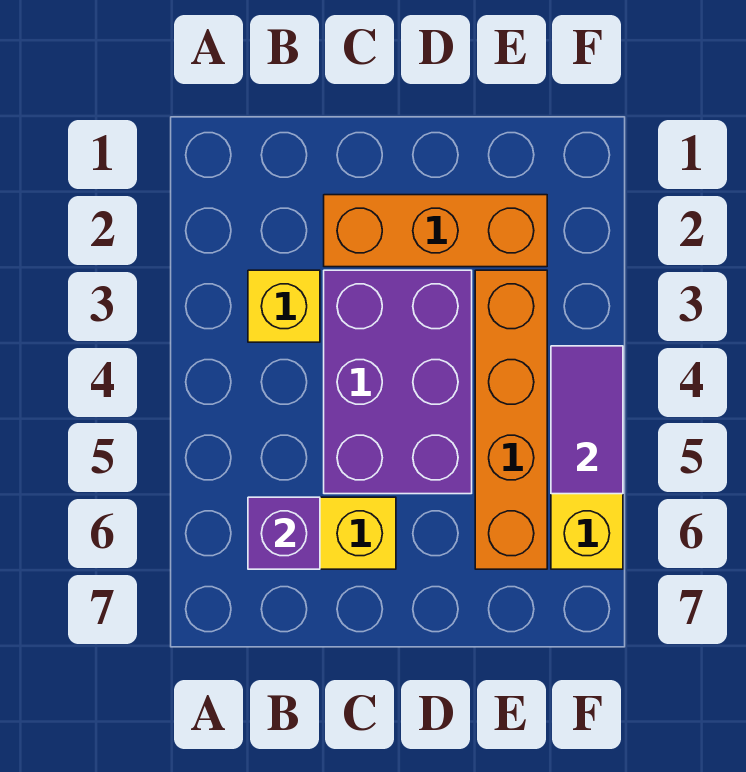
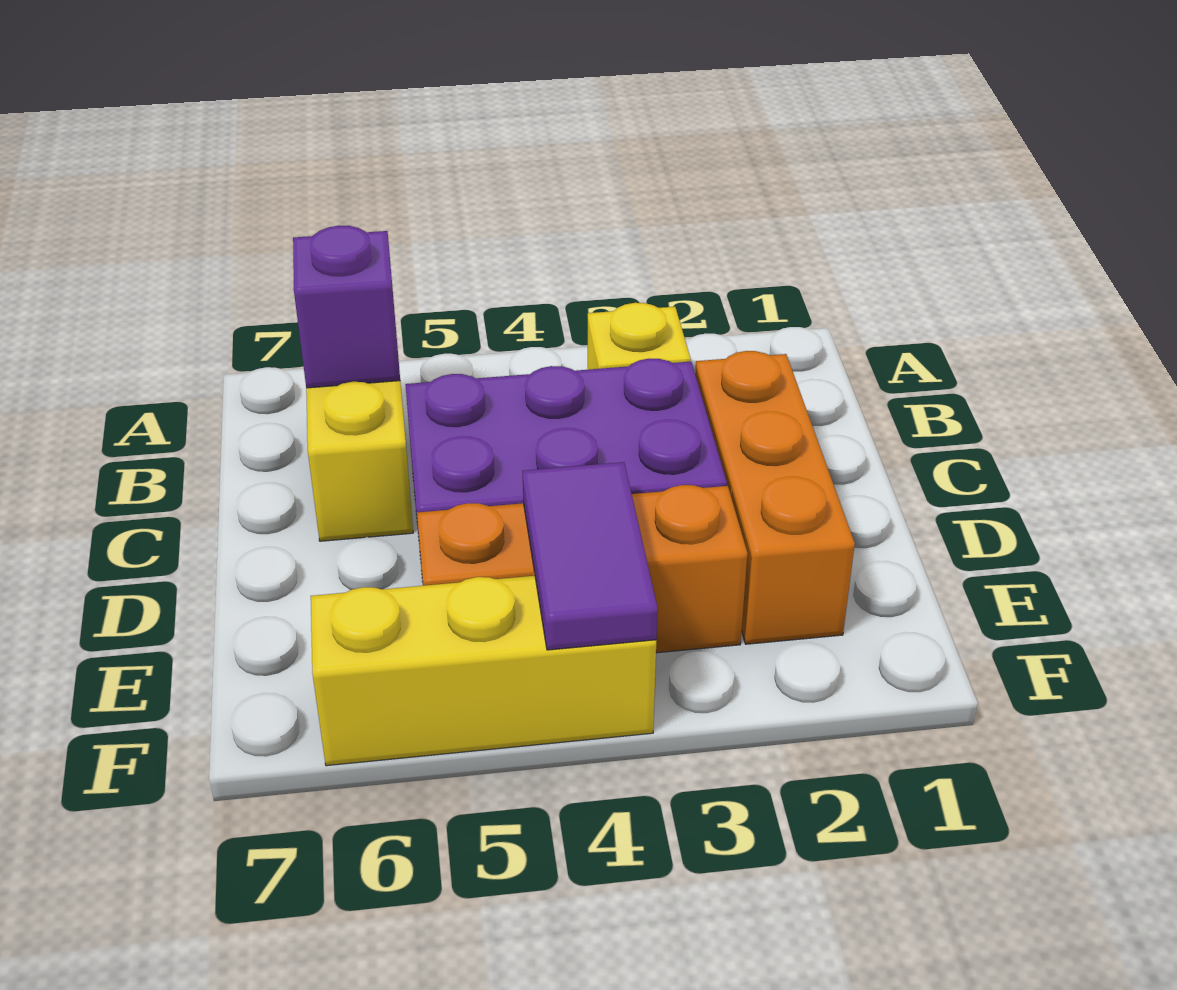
orange 1x4 brick [475,270,547,569] -> orange 1x3 brick [417,485,748,653]
purple 1x2 tile [551,346,623,494] -> purple 1x2 tile turned to [523,462,658,650]

